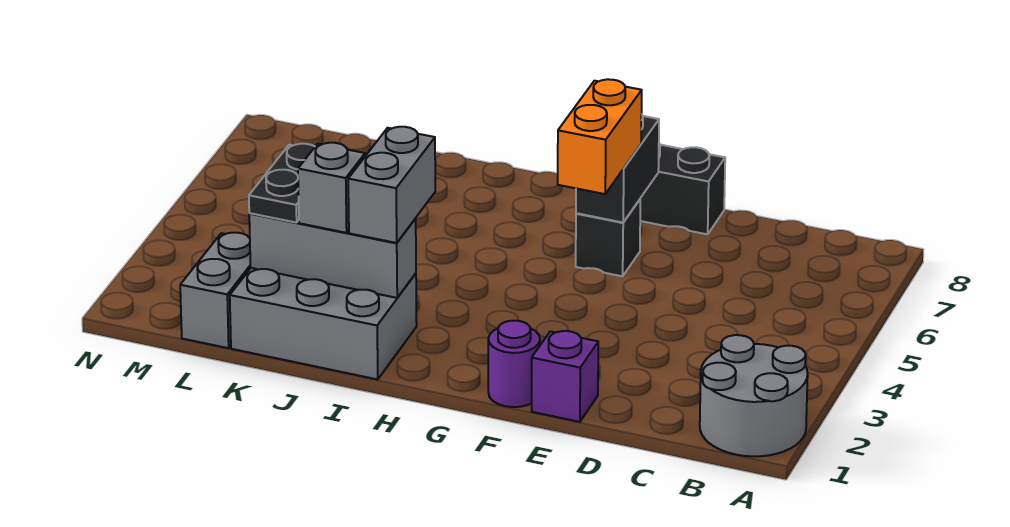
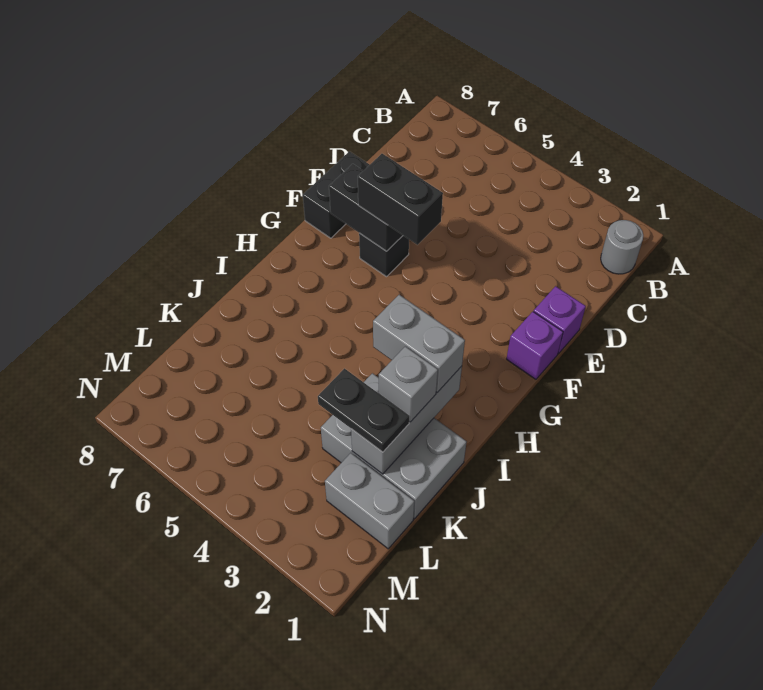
grey 2x2 round brick [700,335,808,456] -> grey 1x1 round brick [601,220,643,274]
purple 1x1 round brick [488,321,540,407] -> purple 1x1 brick [507,312,563,379]
orange 1x2 brick [558,79,642,194] -> black 1x2 brick [358,154,443,245]
grey 2x3 brick [230,268,417,380] -> grey 2x3 brick turned to [321,373,467,519]

